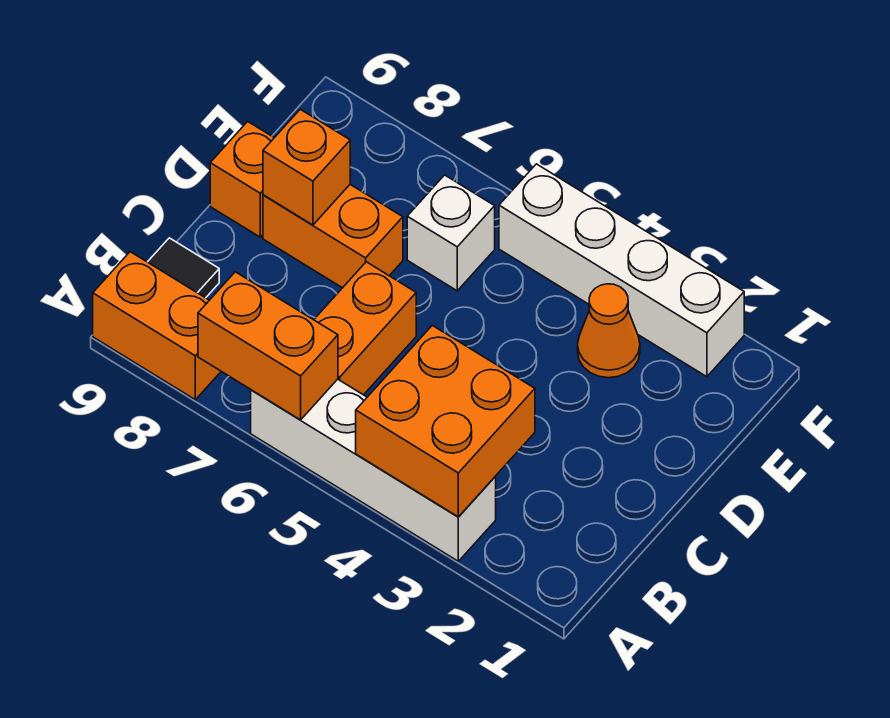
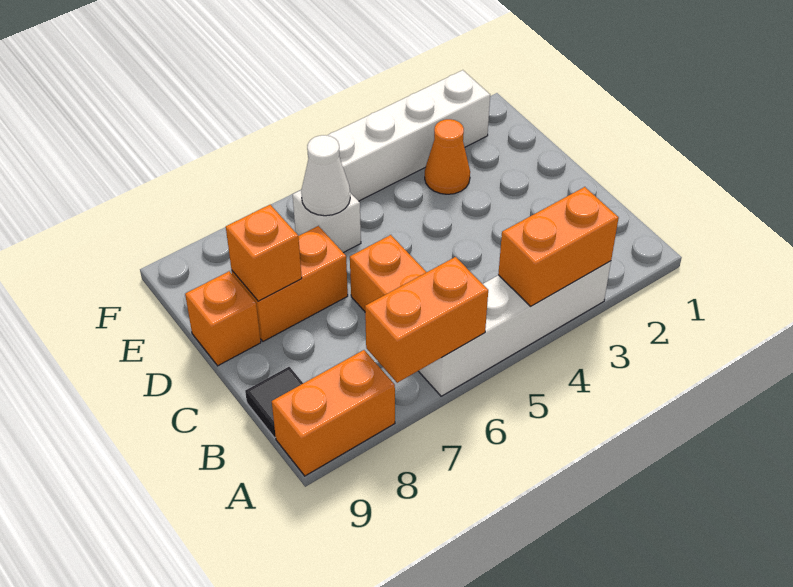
orange 2x2 brick [356,325,535,517] -> orange 1x2 brick [498,187,619,306]
none -> white 1x1 cone [301,135,350,216]

